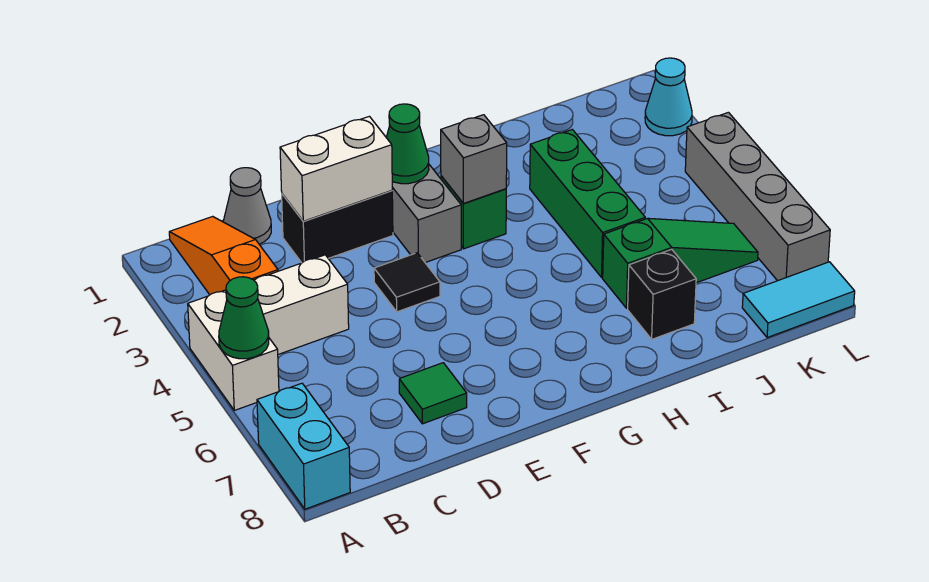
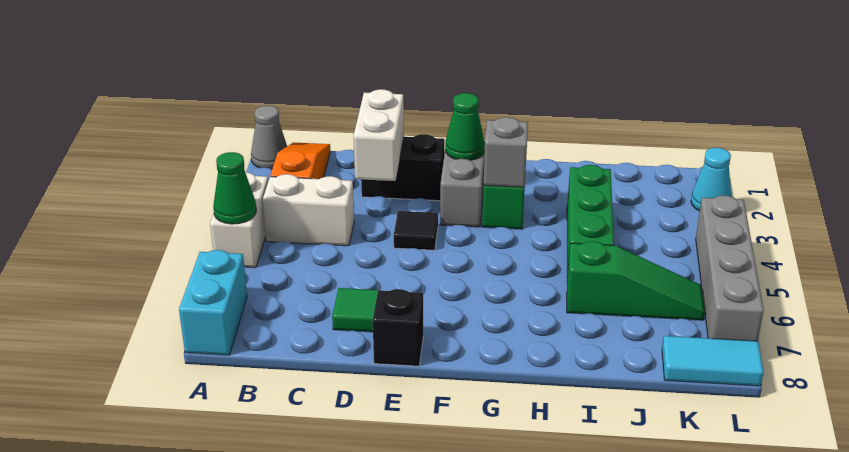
grey 1x1 cone [223,168,271,244] -> grey 1x1 cone moved to [251,105,287,169]
white 1x2 brick [280,116,392,221] -> white 1x2 brick turned to [353,89,404,181]
black 1x1 brick [628,249,696,339] -> black 1x1 brick moved to [373,289,423,366]

